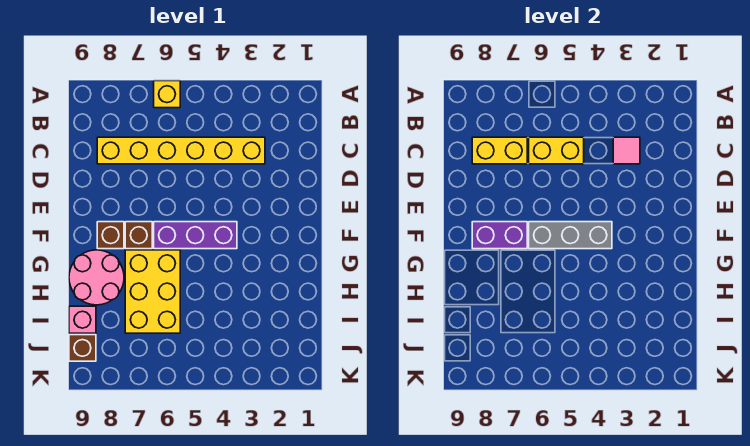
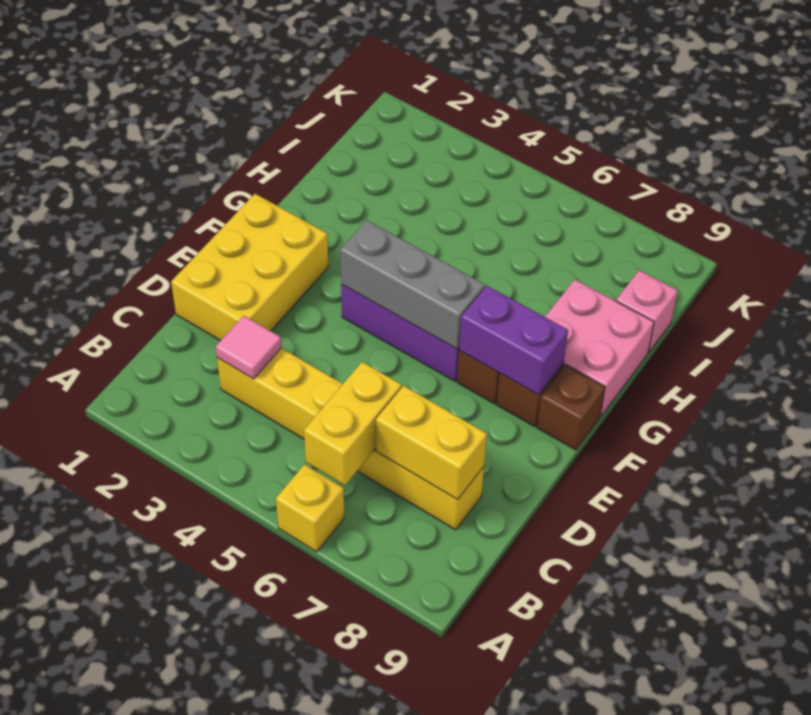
yellow 1x2 brick [529,137,584,164] -> yellow 1x2 brick turned to [304,362,402,485]
yellow 2x3 brick [125,250,180,333] -> yellow 2x3 brick moved to [171,194,328,341]
pink 2x2 round brick [69,250,124,305] -> pink 2x2 brick [545,280,654,417]
brown 1x1 brick [69,335,96,361] -> brown 1x1 brick moved to [537,365,605,450]

